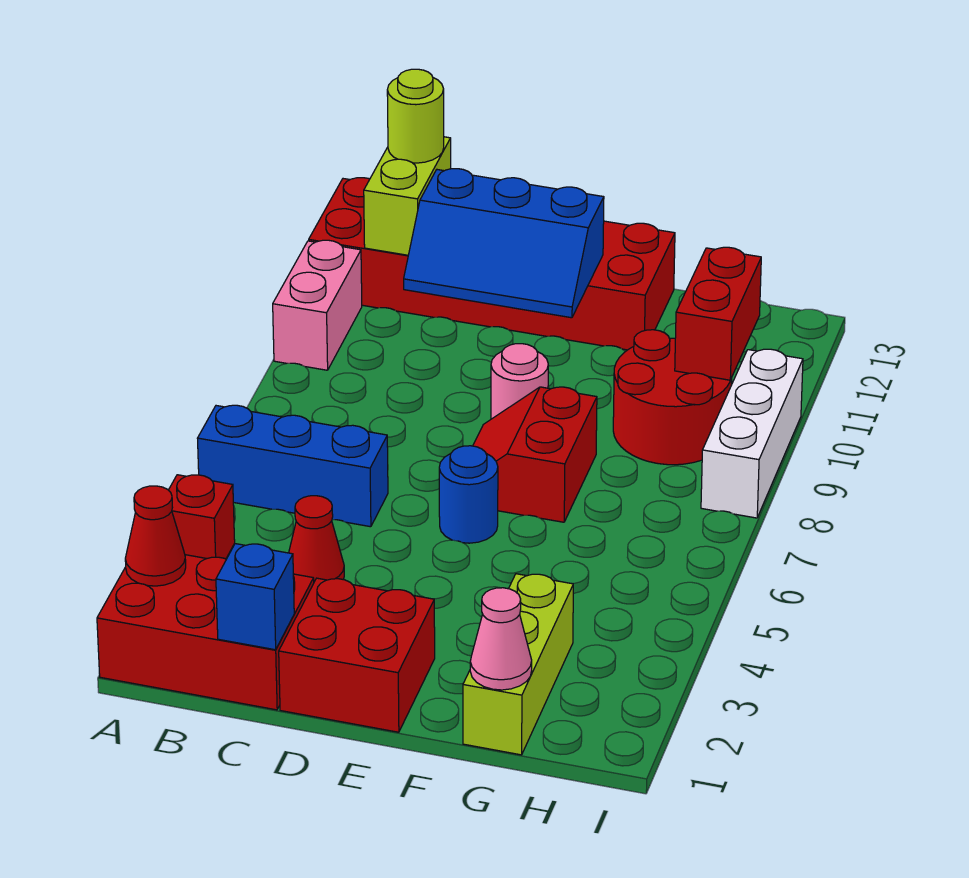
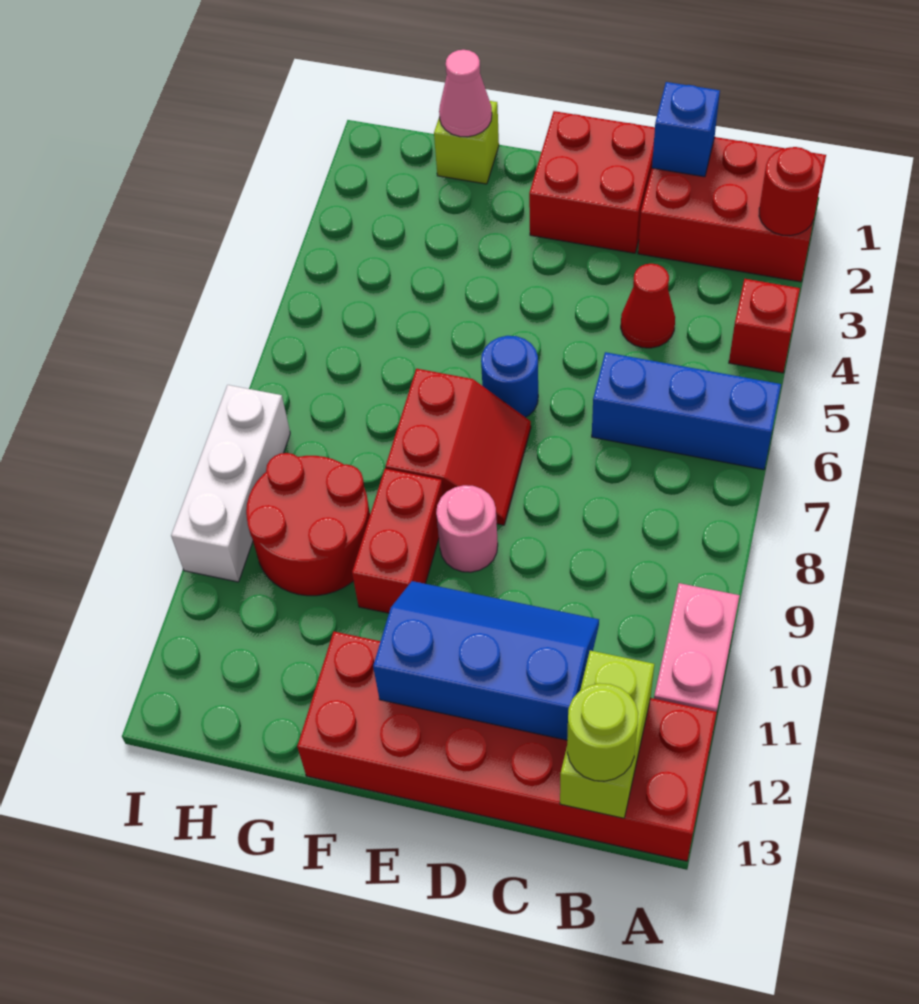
red 1x1 cone [125,486,186,586] -> red 1x1 round brick [759,147,823,236]
lime 1x3 brick [463,574,573,755] -> lime 1x1 brick [434,101,499,184]
red 1x2 brick [675,247,761,380] -> red 1x2 brick moved to [352,469,443,613]

